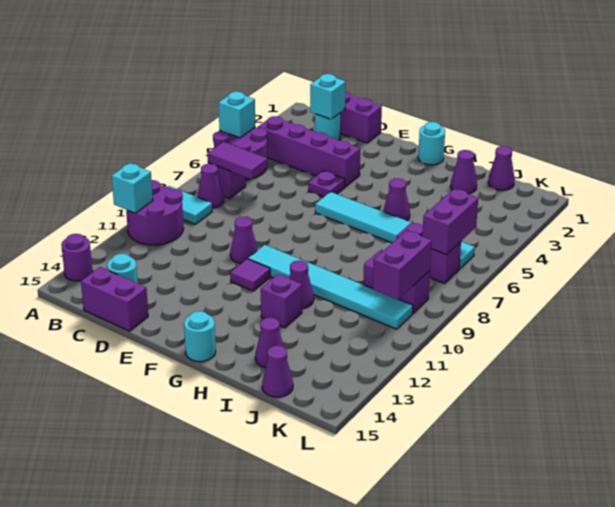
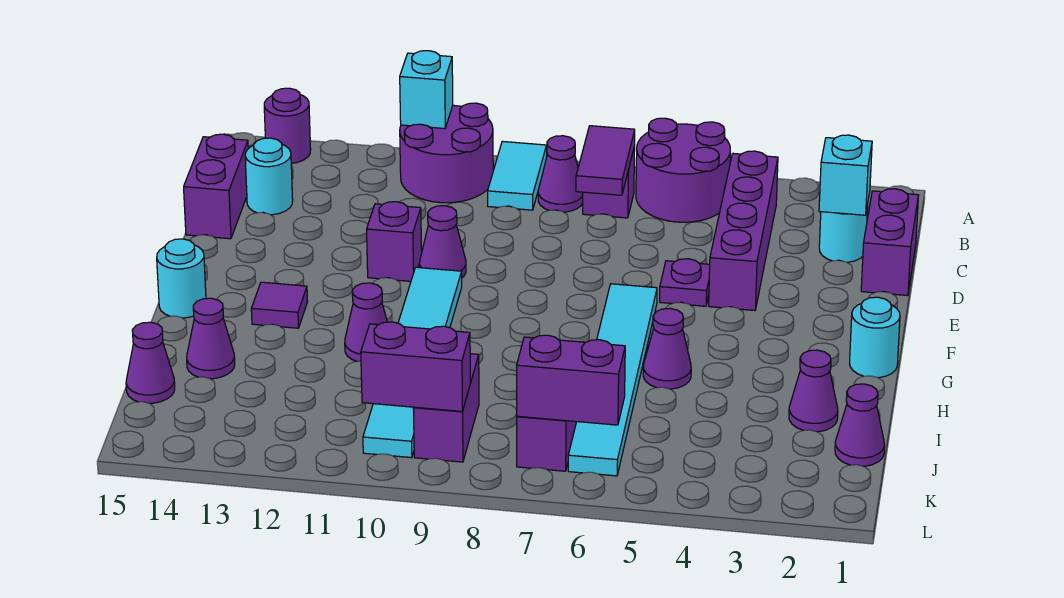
cyan 1x1 brick [218,92,255,138] -> none
purple 1x1 tile [230,259,270,291] -> purple 1x1 tile moved to [251,282,308,328]
purple 1x1 brick [261,274,302,328] -> purple 1x1 brick moved to [367,202,422,281]

